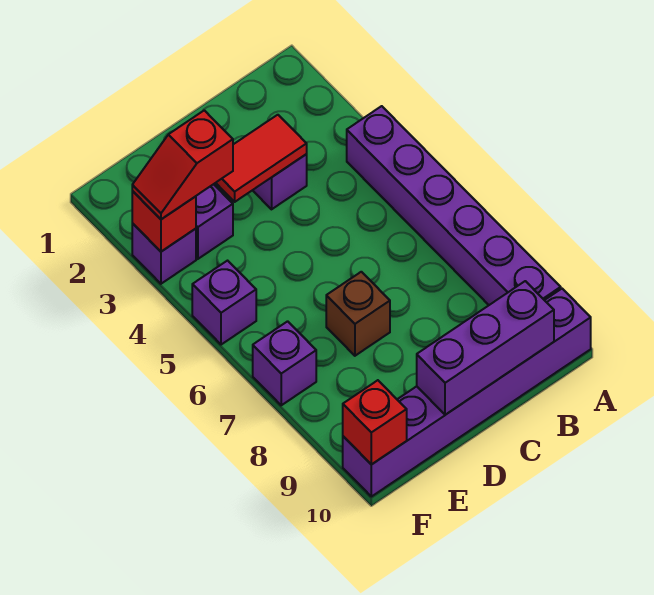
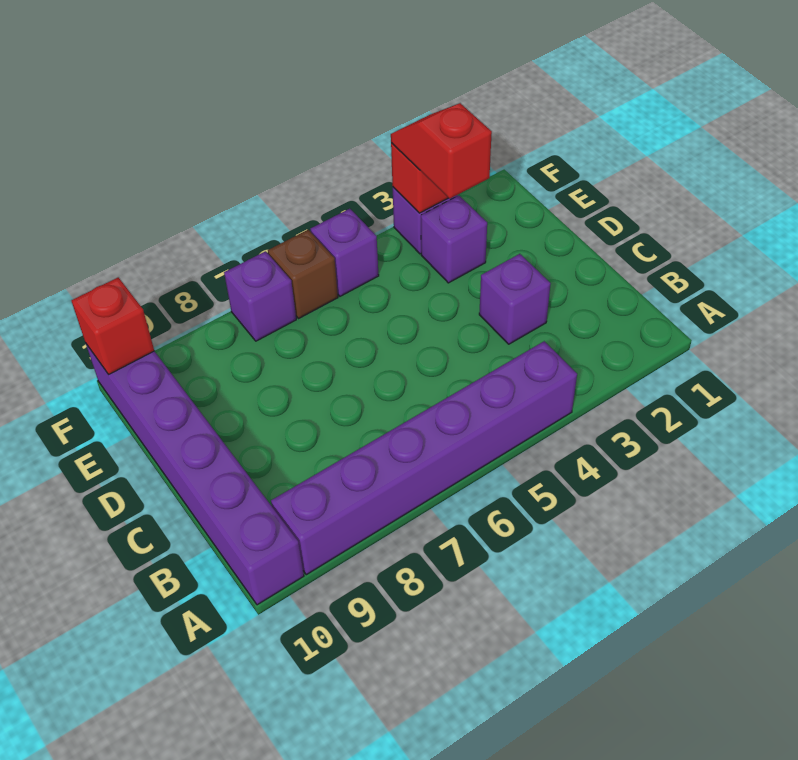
purple 1x3 brick [417,281,554,415] -> none
red 1x2 tile [216,115,307,202] -> none
brown 1x1 brick [326,272,390,356] -> brown 1x1 brick moved to [268,230,338,319]

